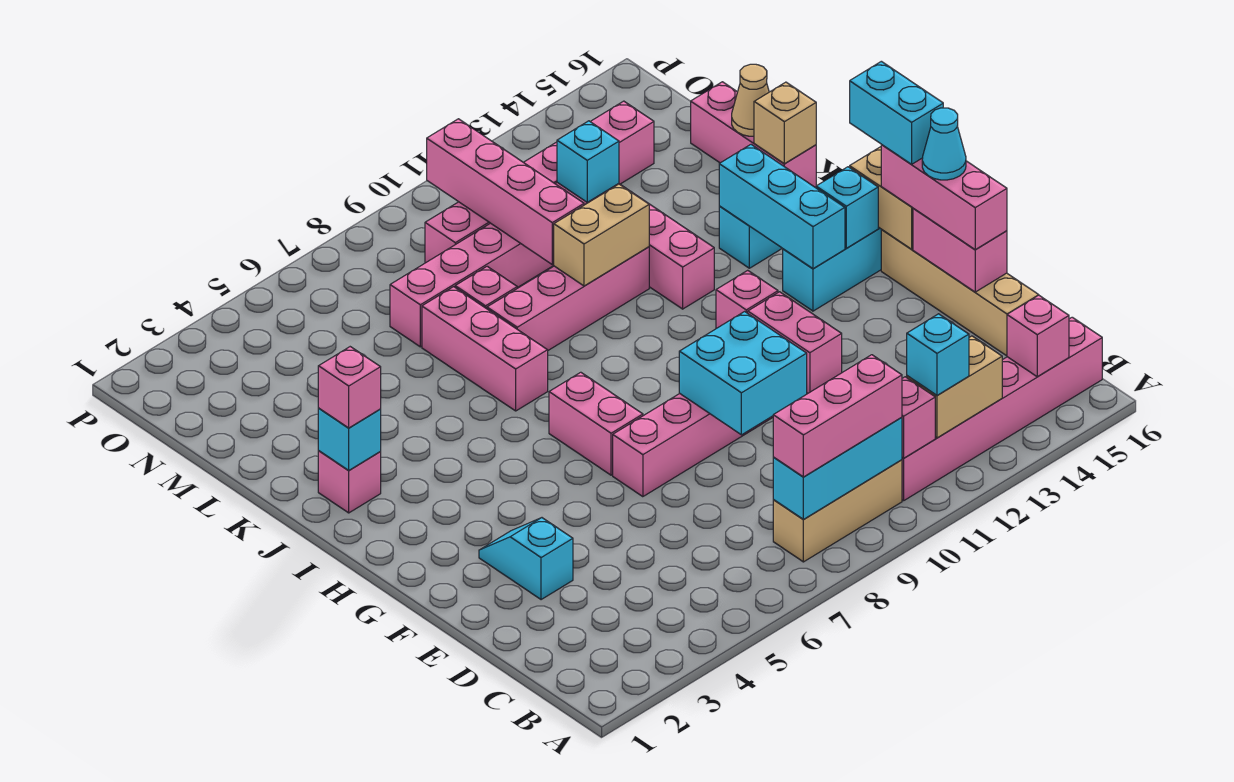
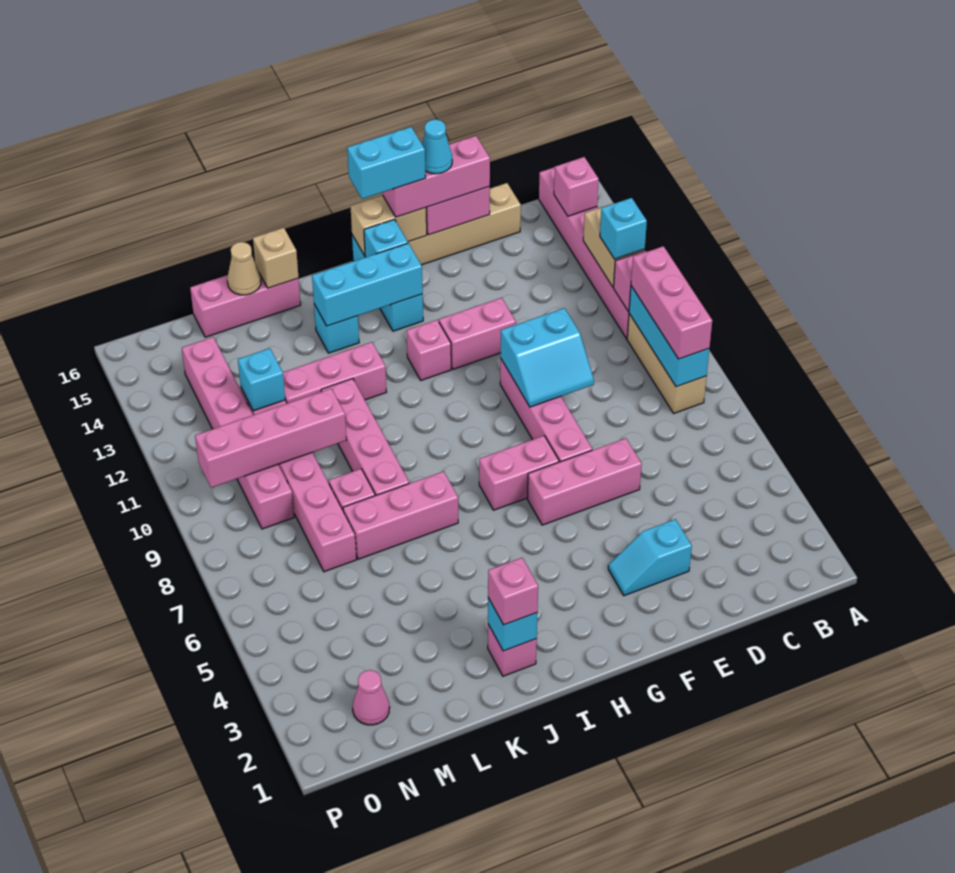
none -> pink 1x3 brick [527,438,642,525]
cyan 2x2 brick [679,312,807,435] -> cyan 2x2 slope [500,308,594,407]
tan 1x2 brick [554,184,649,286] -> none
none -> pink 1x1 cone [353,670,390,725]

